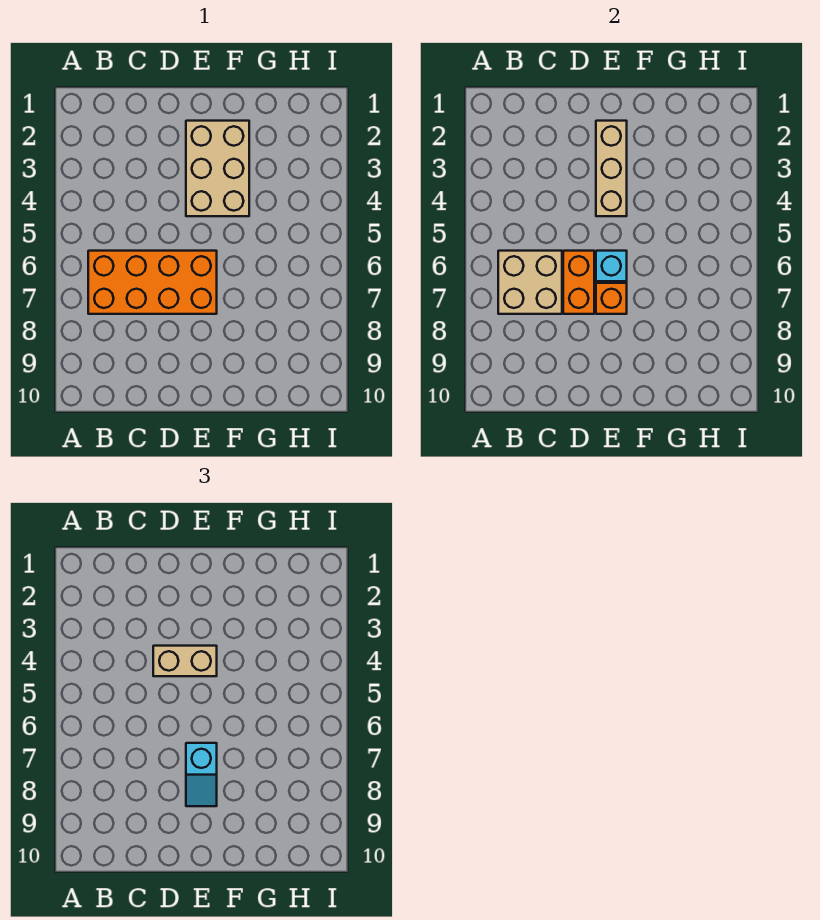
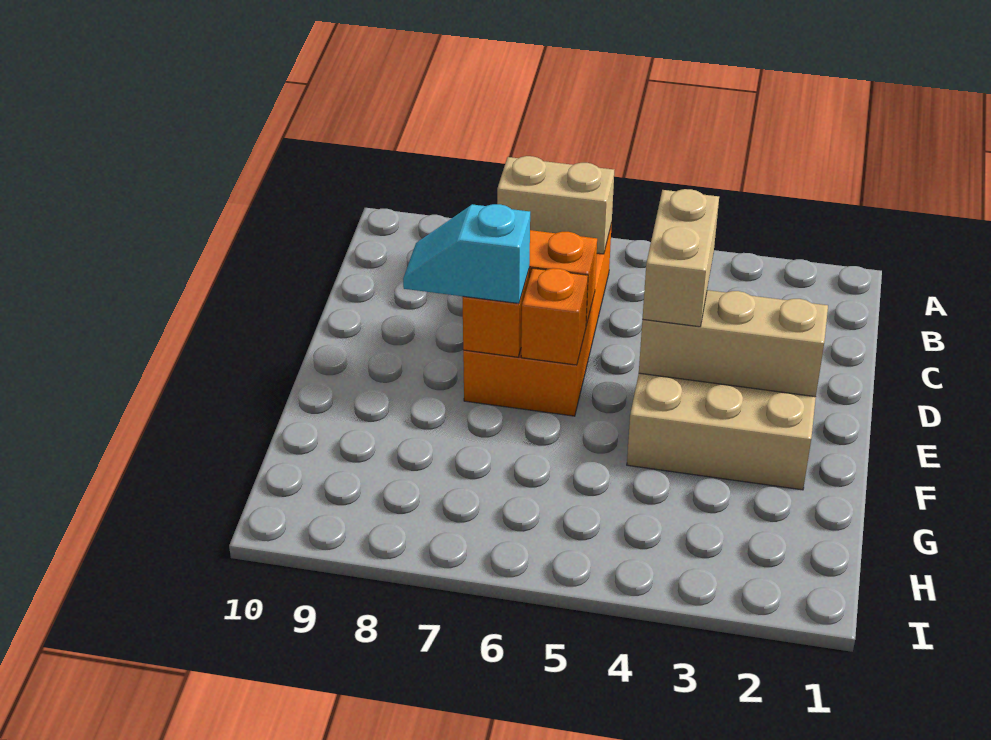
tan 2x2 brick [498,251,562,314] -> tan 1x2 brick [497,156,614,254]
cyan 1x1 brick [596,251,627,281] -> orange 1x1 brick [521,268,588,365]

